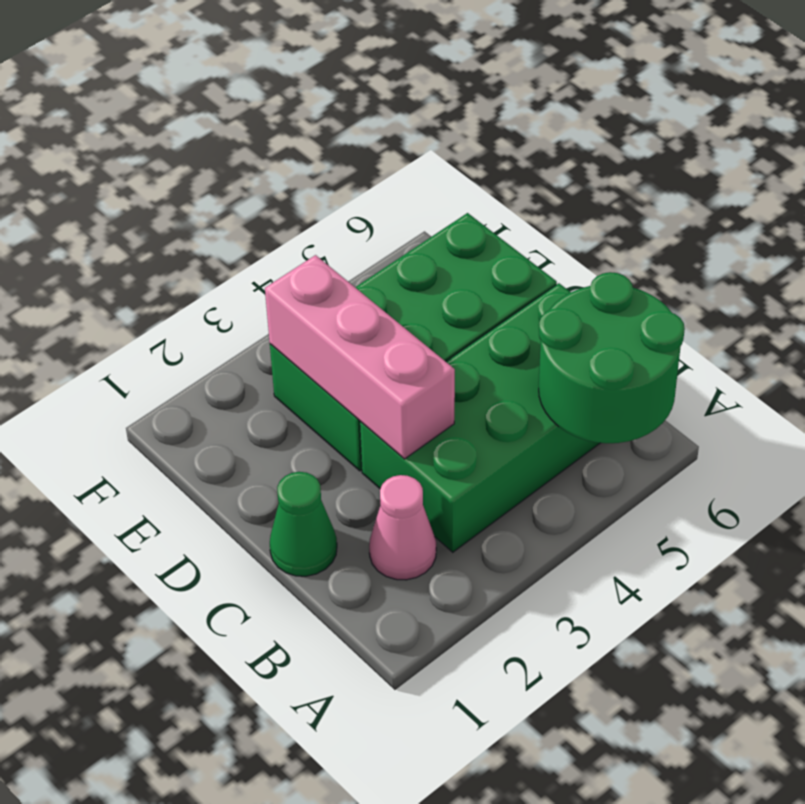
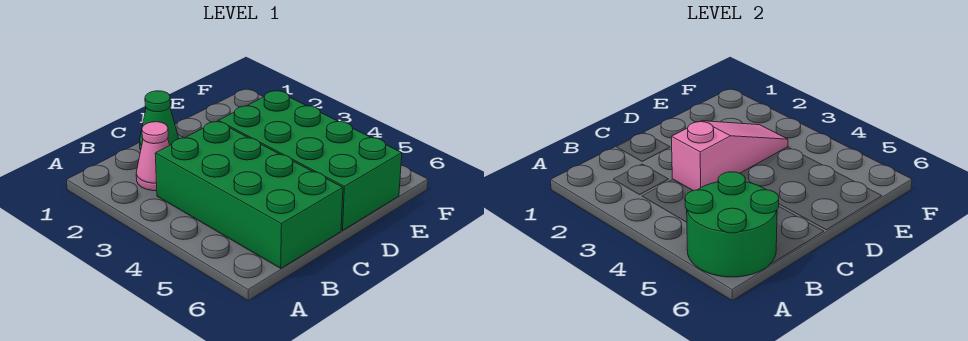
pink 1x3 brick [265,255,455,459] -> pink 1x3 slope [671,121,788,191]

